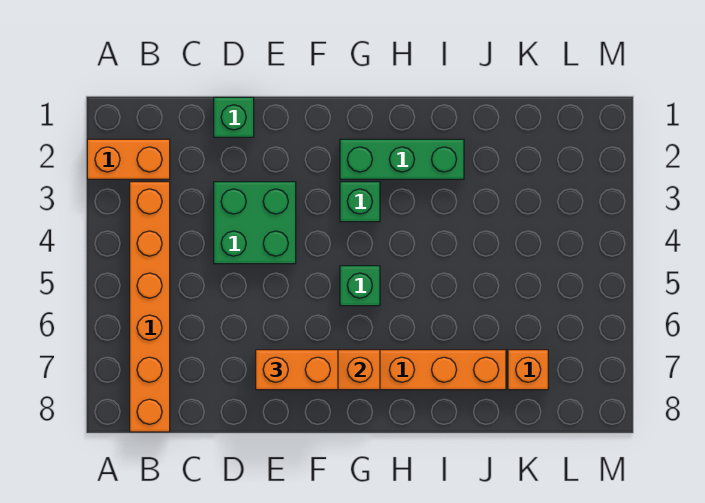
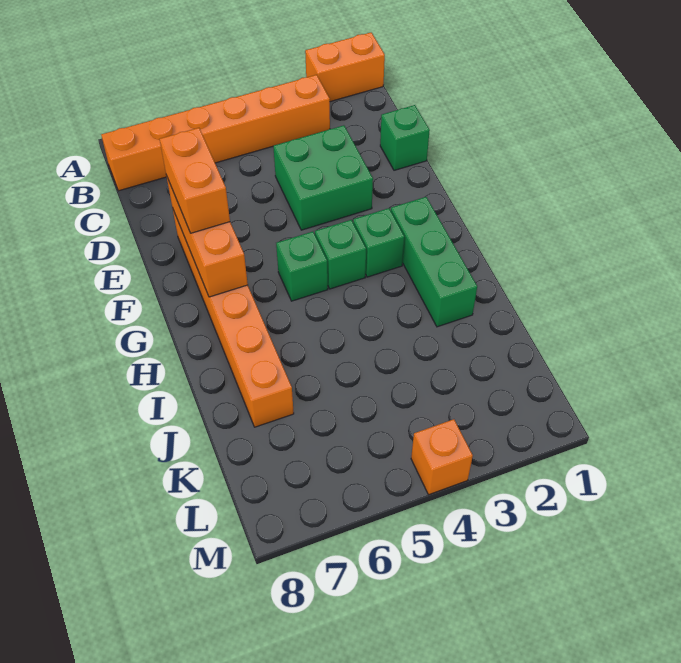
orange 1x2 brick [87,139,170,179] -> orange 1x2 brick turned to [305,33,385,102]
none -> green 1x1 brick [315,220,366,289]
orange 1x1 brick [508,350,548,390] -> orange 1x1 brick moved to [411,419,473,495]

